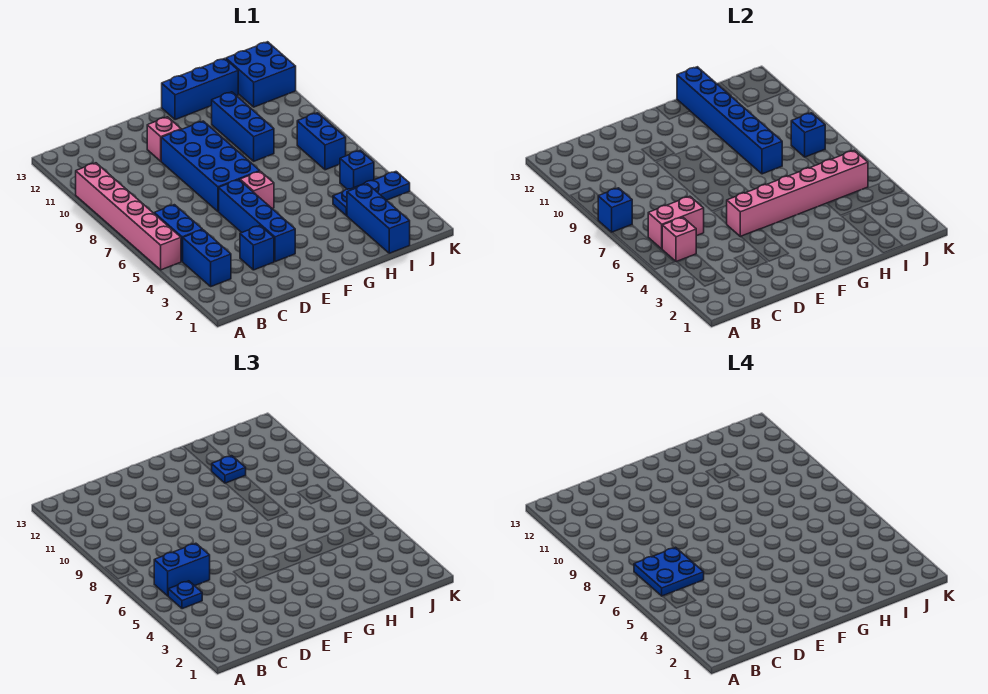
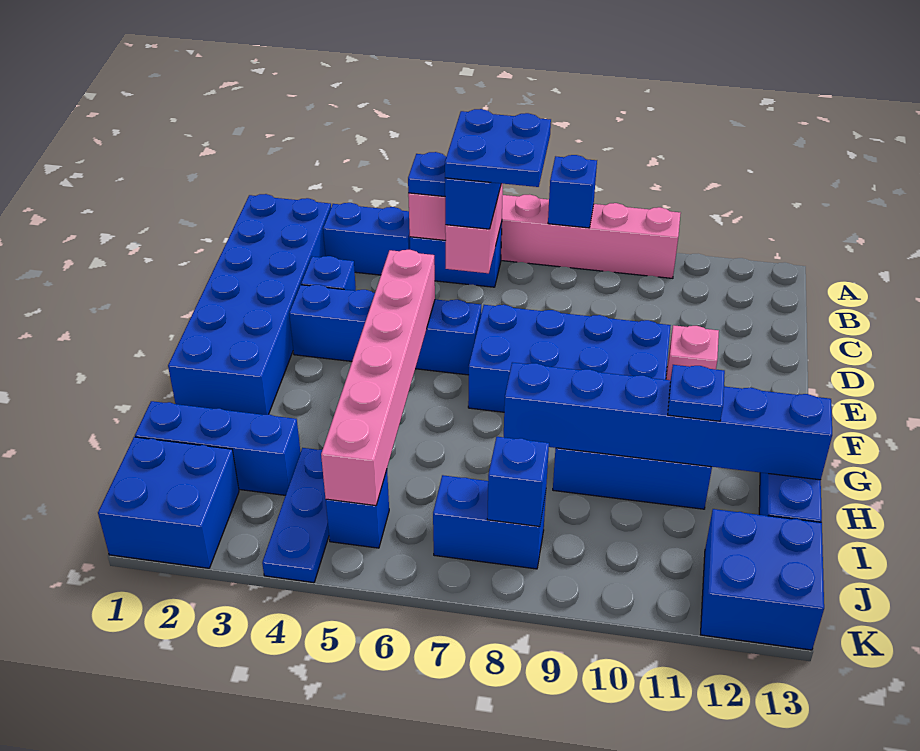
none -> blue 2x6 brick [168,194,331,415]
pink 1x1 brick [240,171,274,209] -> none
none -> blue 2x2 brick [98,437,239,568]

